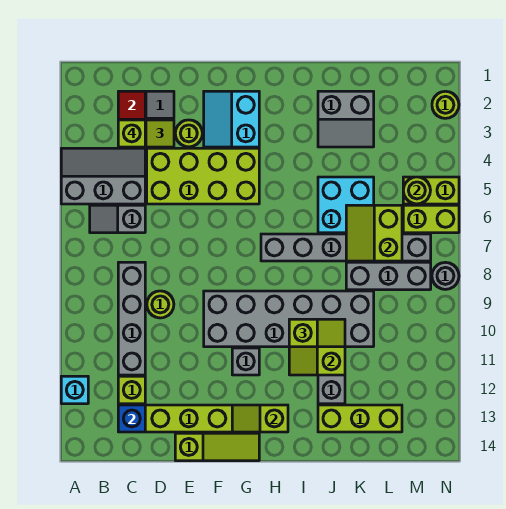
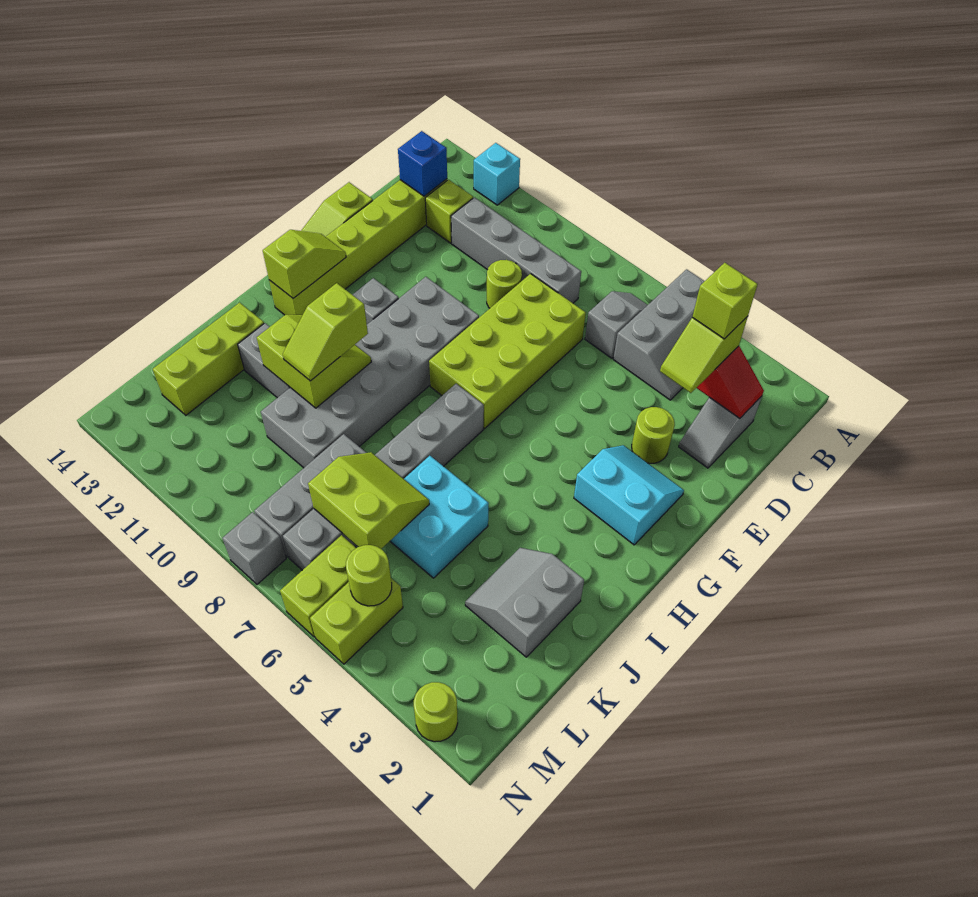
lime 2x4 brick [147,148,259,204] -> lime 2x4 brick moved to [429,274,586,429]
grey 1x1 round brick [432,262,459,289] -> grey 1x1 brick [222,512,286,584]

